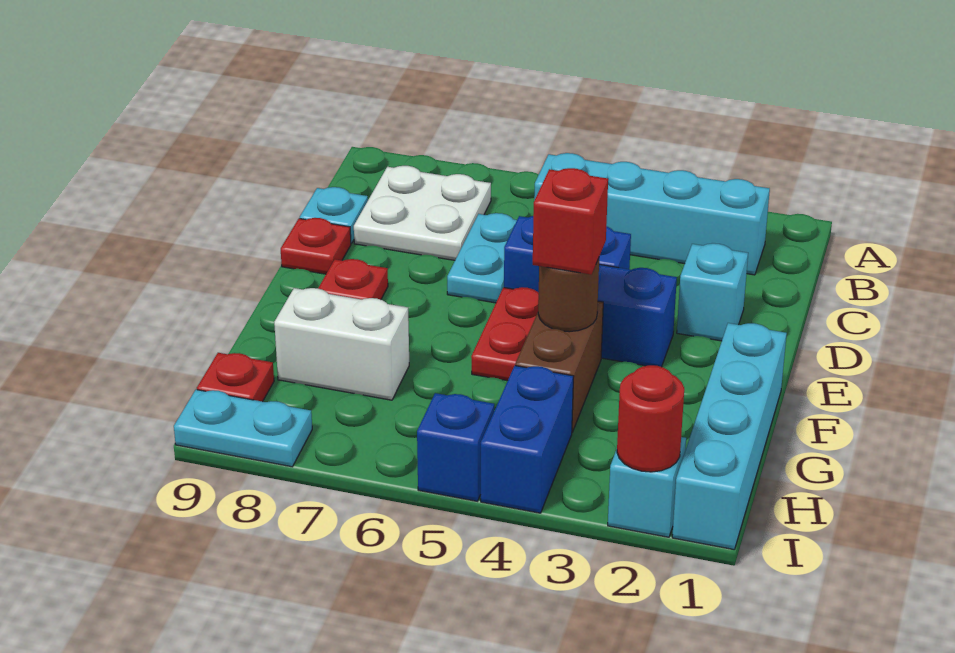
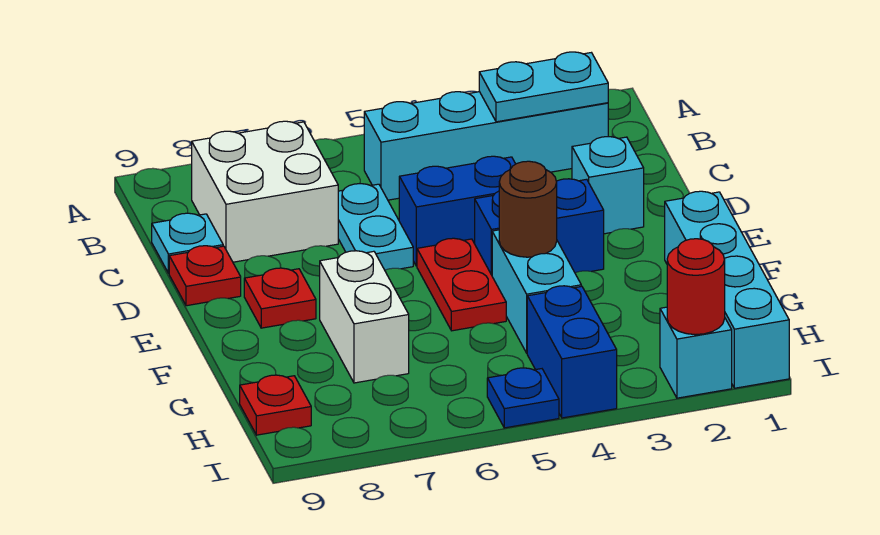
white 2x2 plate [354,166,491,260] -> white 2x2 brick [192,121,338,262]
brown 1x2 brick [515,301,603,432] -> cyan 1x2 brick [492,230,581,353]
red 1x1 brick [533,168,608,275] -> none
white 1x2 brick [274,288,409,400] -> white 1x2 brick turned to [320,251,409,383]
blue 1x1 brick [417,393,494,501] -> blue 1x1 plate [487,368,559,428]
cyan 1x2 plate [174,390,312,467] -> cyan 1x2 plate moved to [479,52,608,122]

